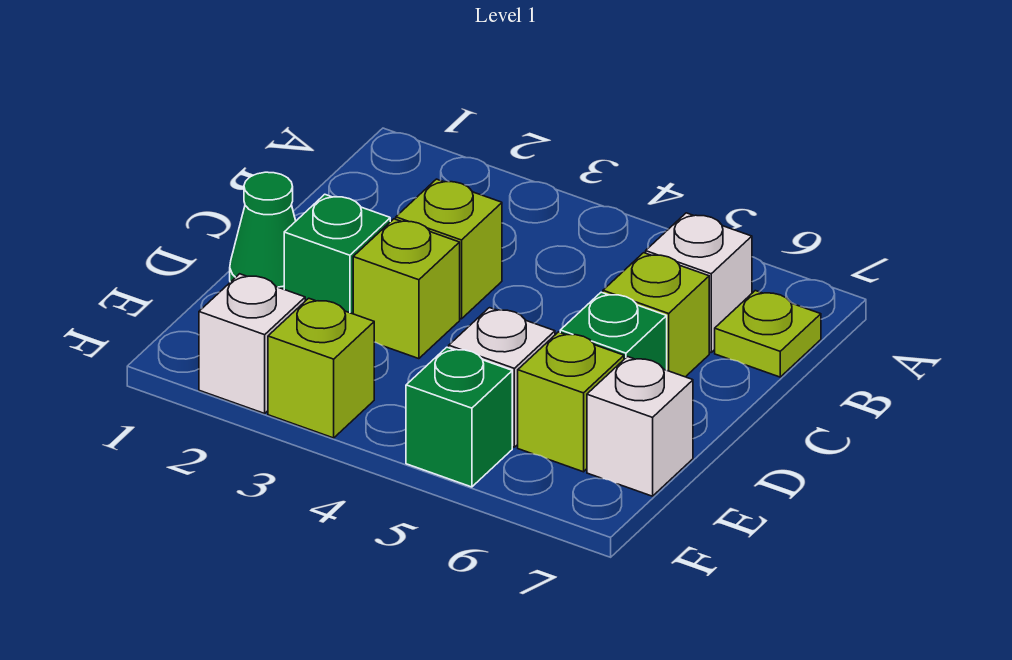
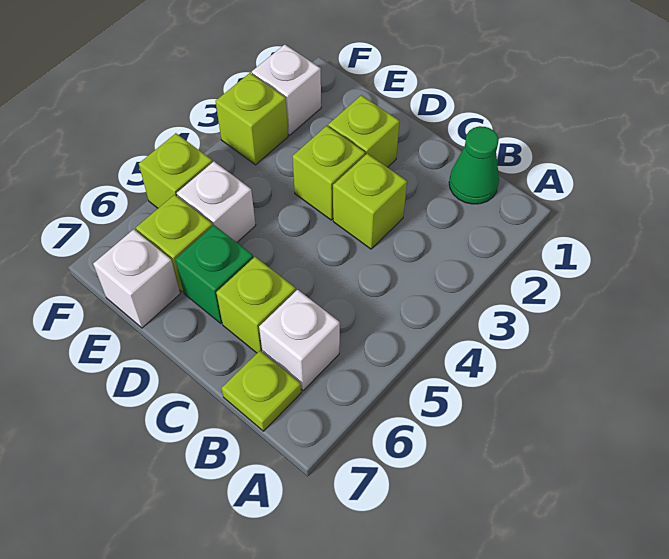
green 1x1 cone [230,172,296,289] -> green 1x1 cone moved to [449,126,499,204]
green 1x1 brick [284,194,390,314] -> lime 1x1 brick [328,95,400,167]
green 1x1 brick [406,347,512,487] -> lime 1x1 brick [139,133,212,208]

